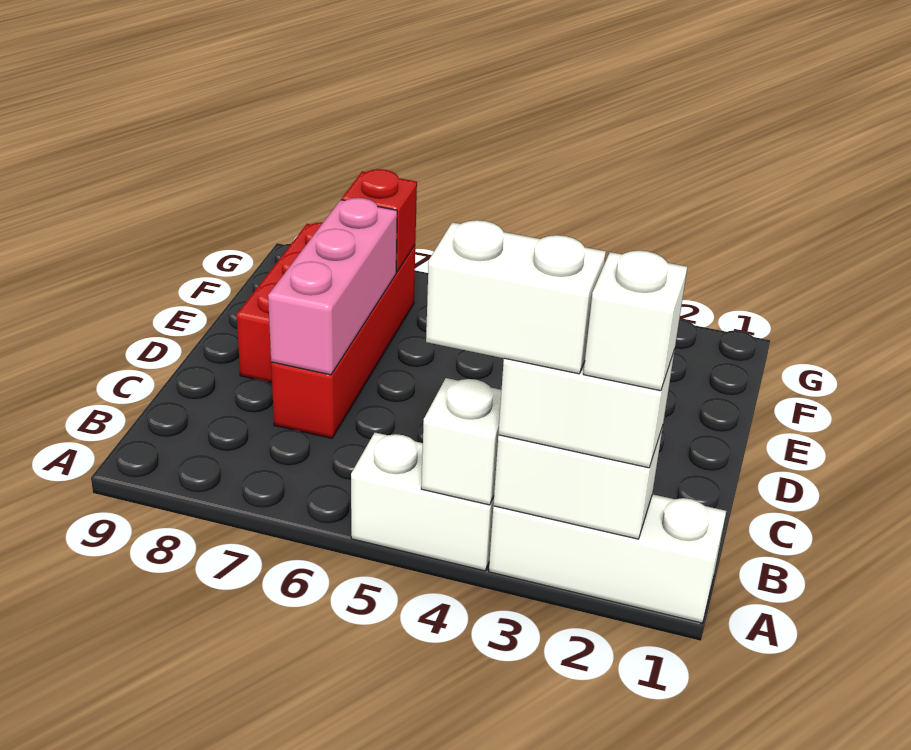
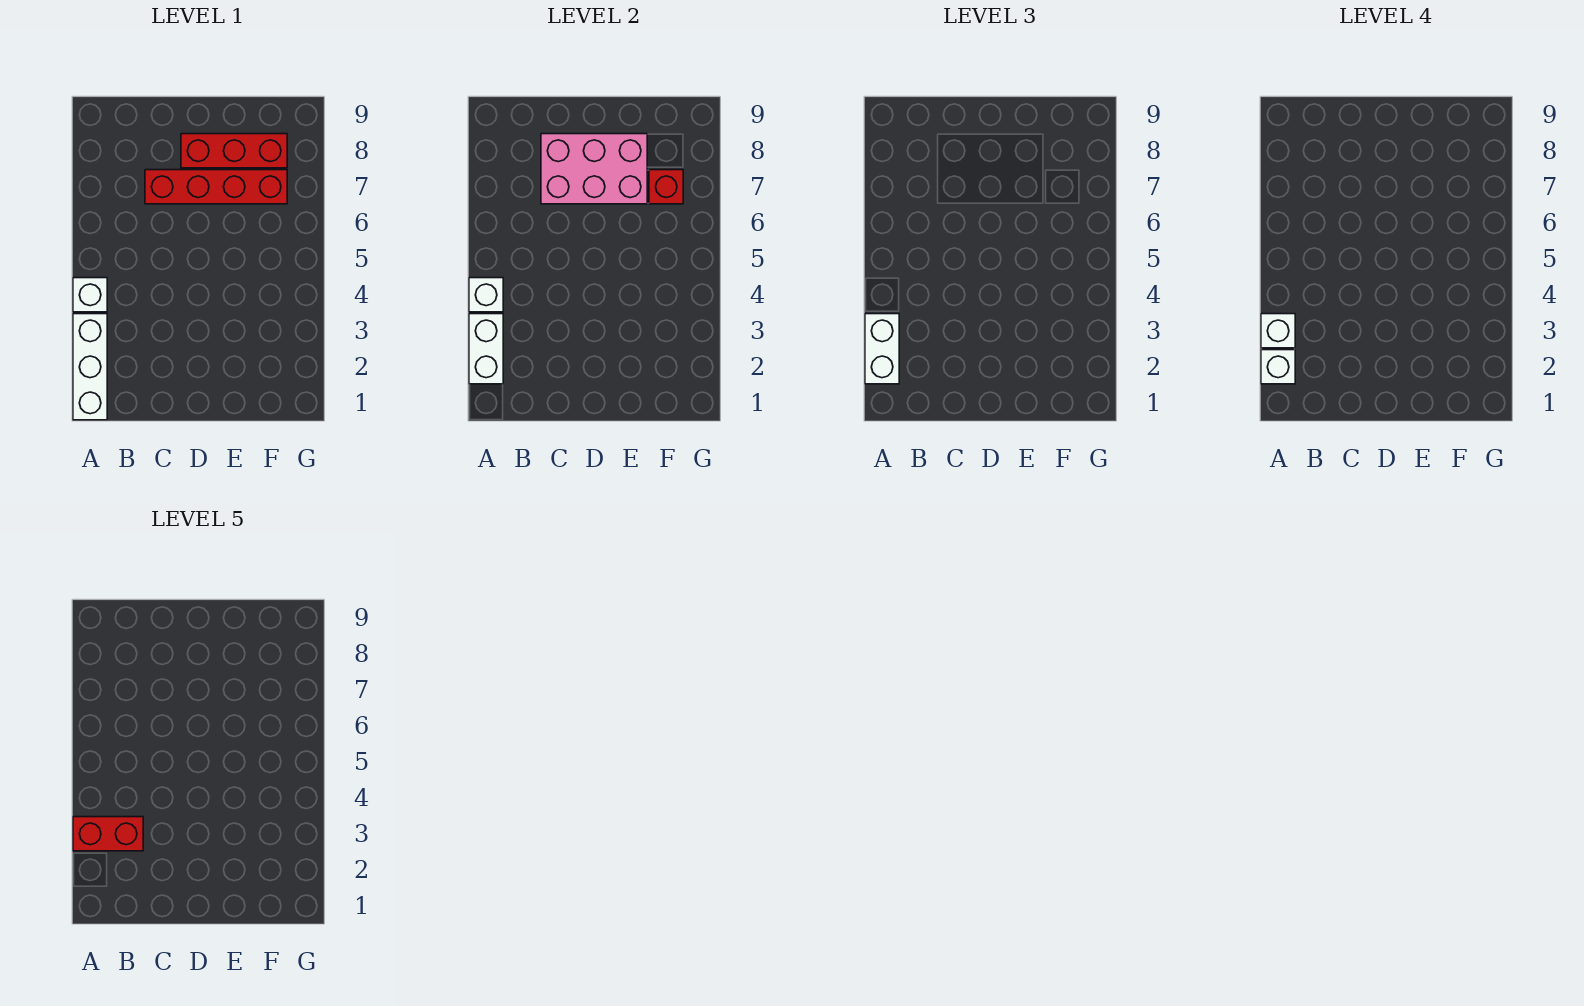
white 1x2 brick [426,220,606,374] -> white 1x1 brick [1261,314,1295,348]
none -> red 1x2 brick [73,817,143,851]
white 1x2 brick [351,433,494,571] -> white 1x1 brick [73,278,107,312]
pink 1x3 brick [268,198,397,375] -> pink 2x3 brick [541,134,647,204]

